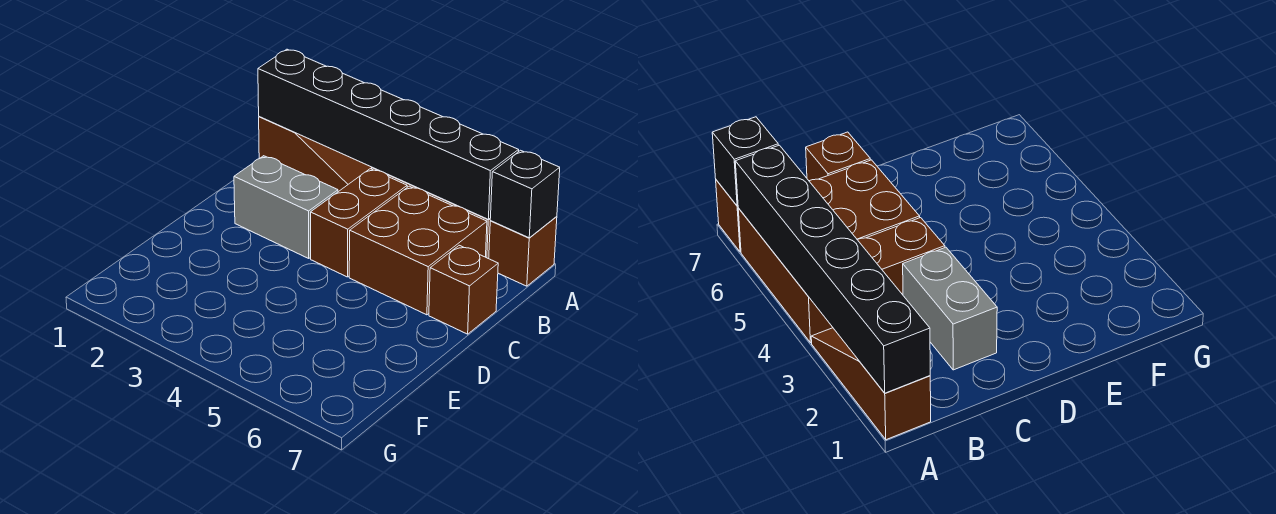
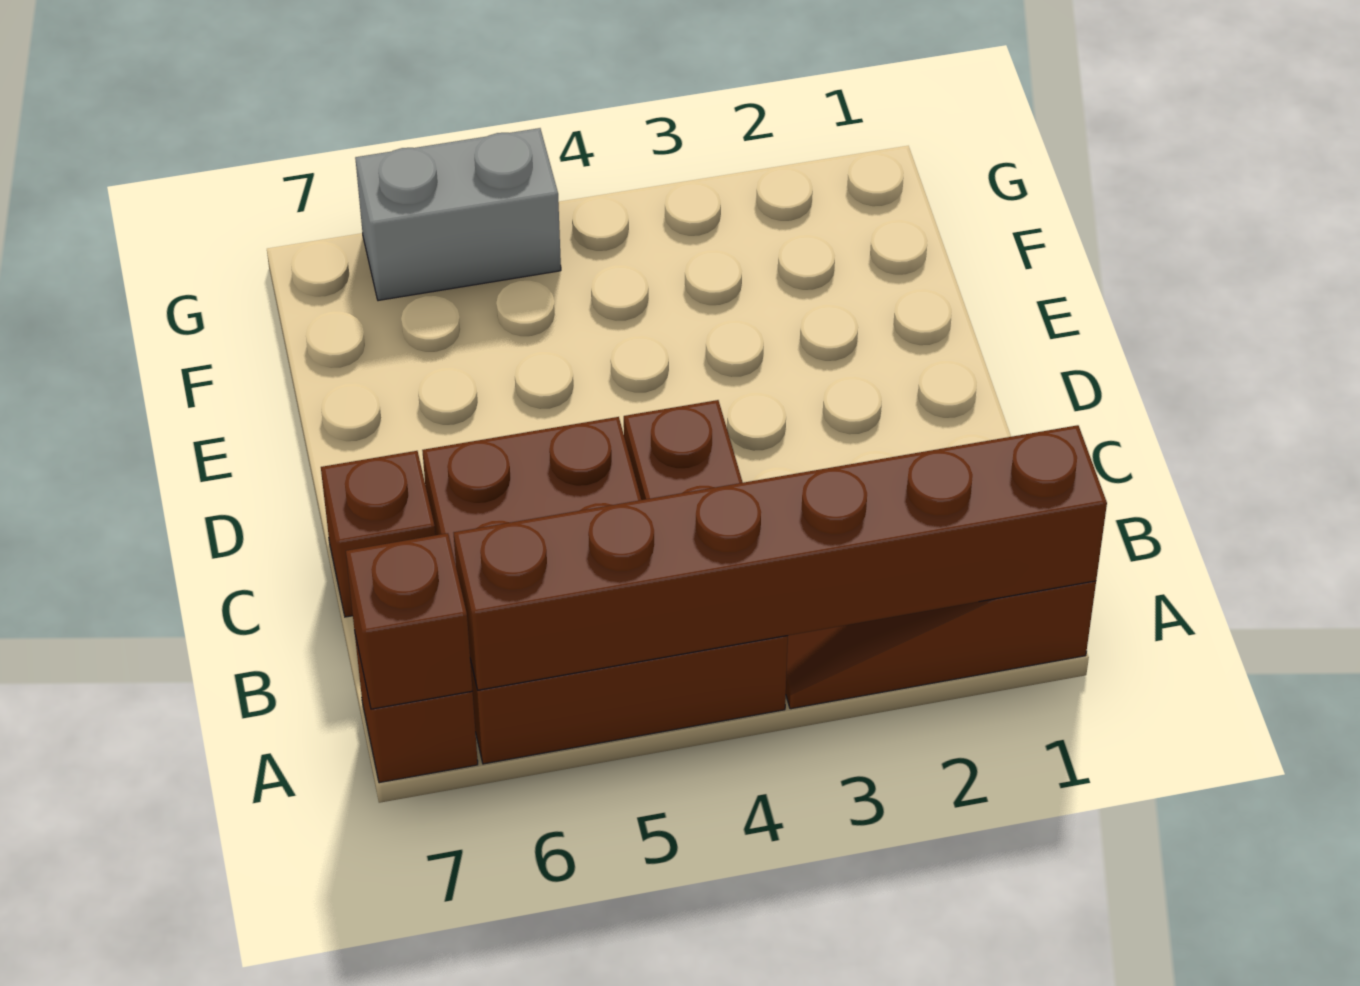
black 1x6 brick [258,49,519,219] -> brown 1x6 brick [454,425,1107,690]
black 1x1 brick [490,150,560,238] -> brown 1x1 brick [346,533,472,709]
grey 1x2 brick [234,156,338,258] -> grey 1x2 brick moved to [355,128,561,301]

